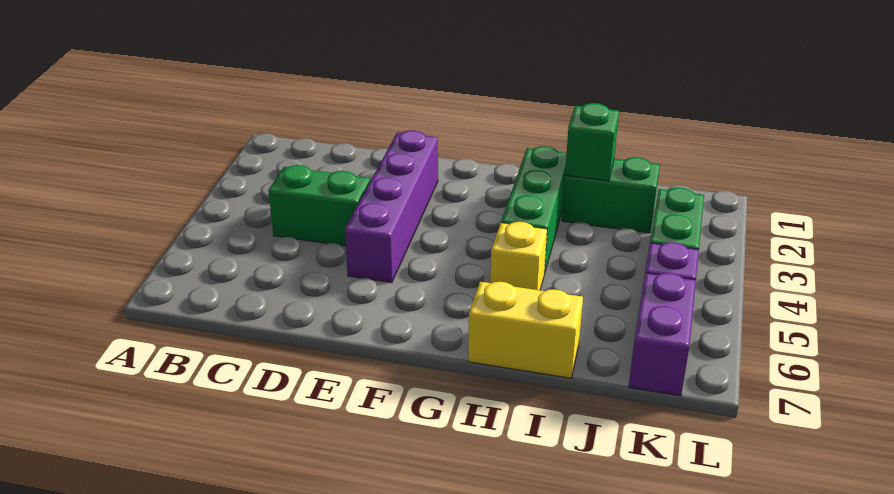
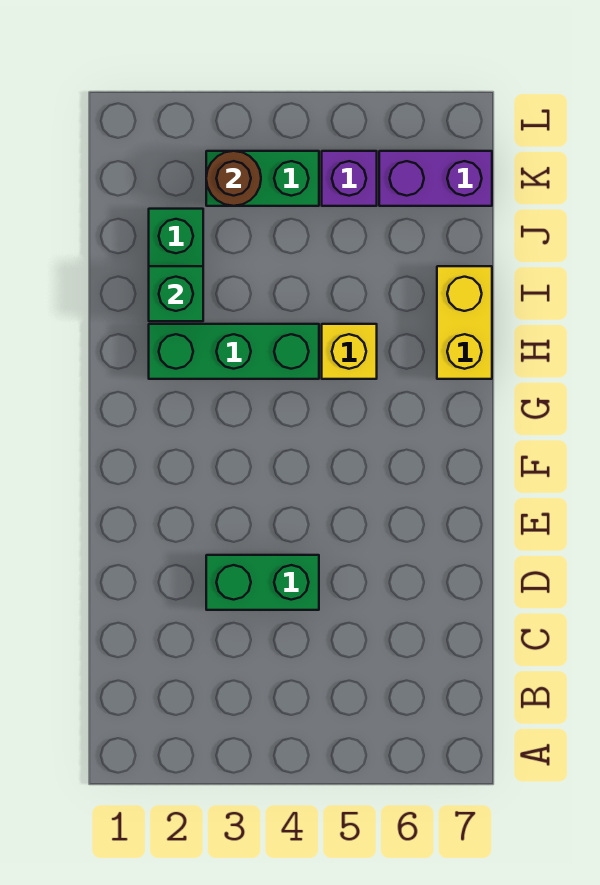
green 1x2 brick [268,165,370,246] -> green 1x2 brick turned to [206,555,319,610]
purple 1x4 brick [345,130,438,283] -> none
none -> brown 1x1 round brick [206,151,261,206]

